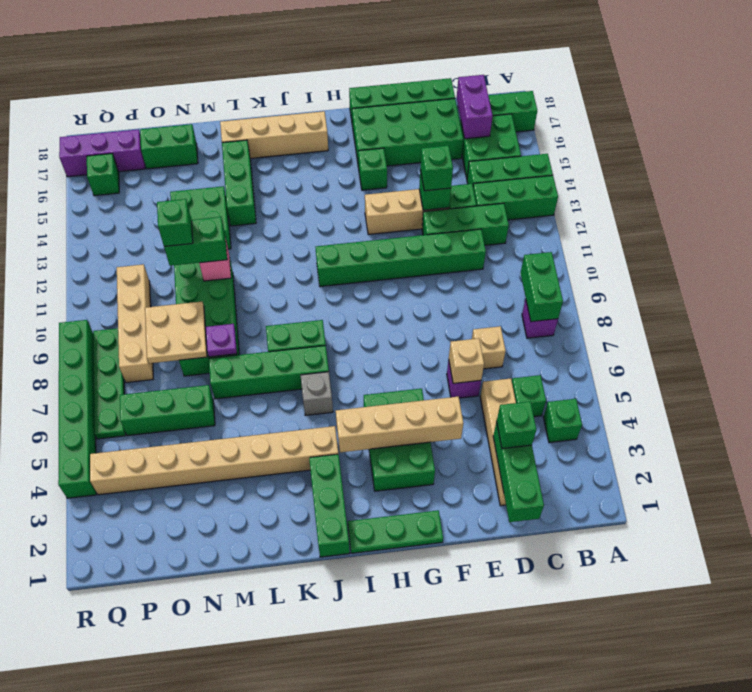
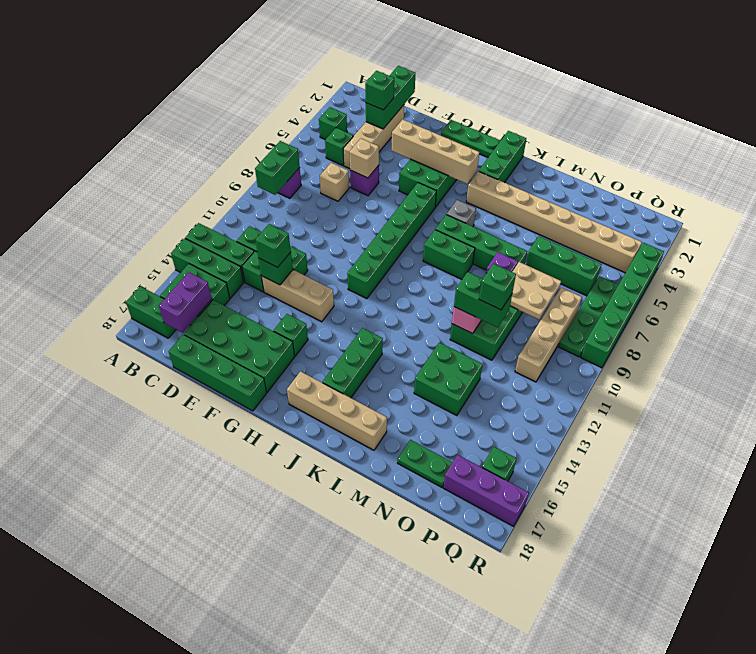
green 1x6 brick [315,229,486,287] -> green 1x6 brick turned to [347,183,436,299]
green 1x3 brick [222,140,256,226] -> green 1x3 brick moved to [323,328,383,398]
green 1x2 brick [140,124,198,169] -> green 1x2 plate [398,440,453,487]

